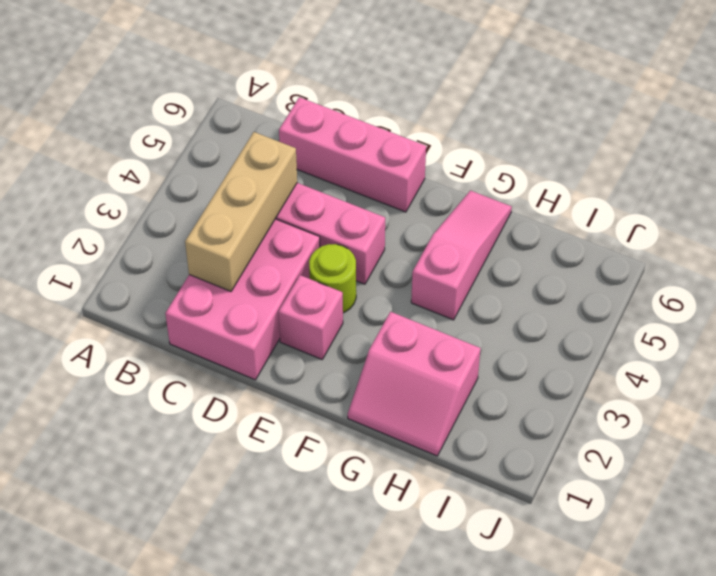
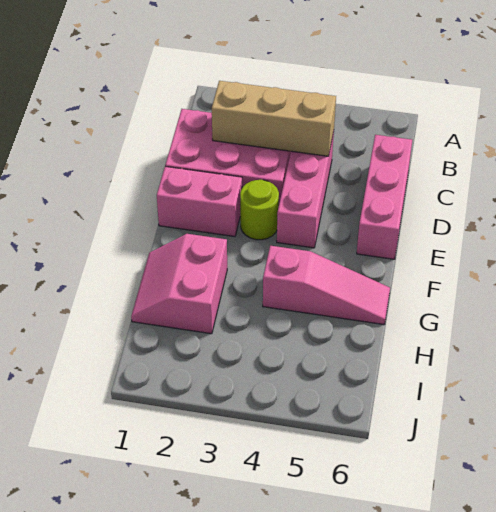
pink 1x1 brick [278,275,343,359] -> pink 1x2 brick [157,166,242,237]

